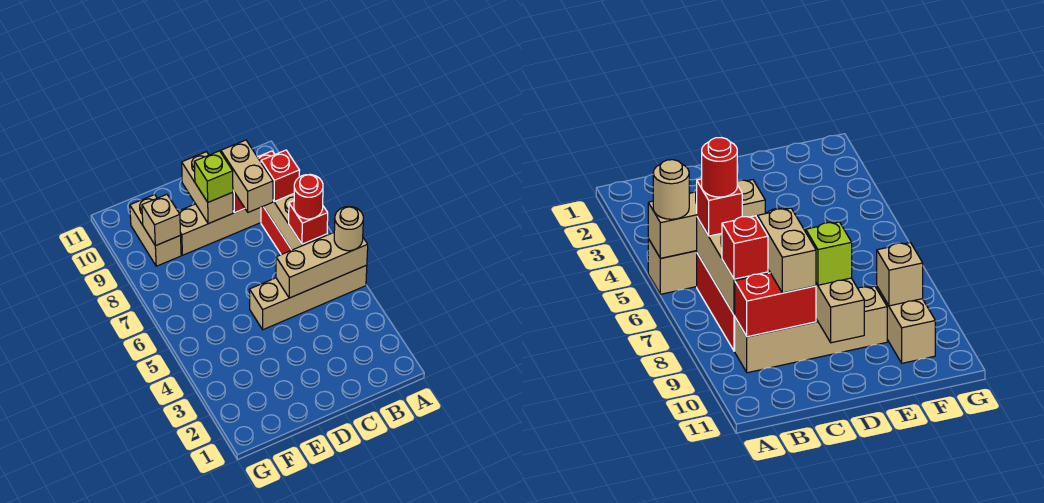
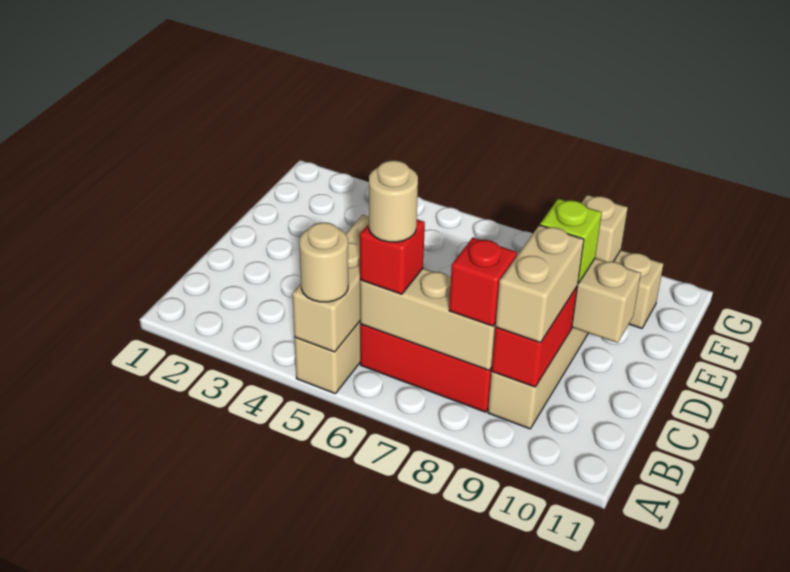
red 1x1 round brick [294,174,323,219] -> tan 1x1 round brick [369,160,418,242]
tan 1x2 brick [221,140,273,212] -> tan 1x2 brick turned to [495,225,584,343]

